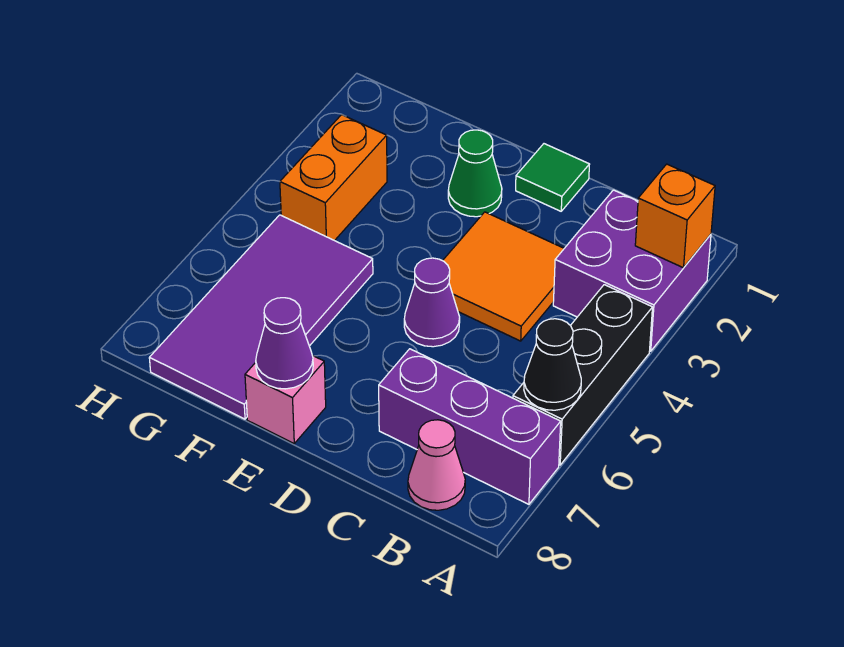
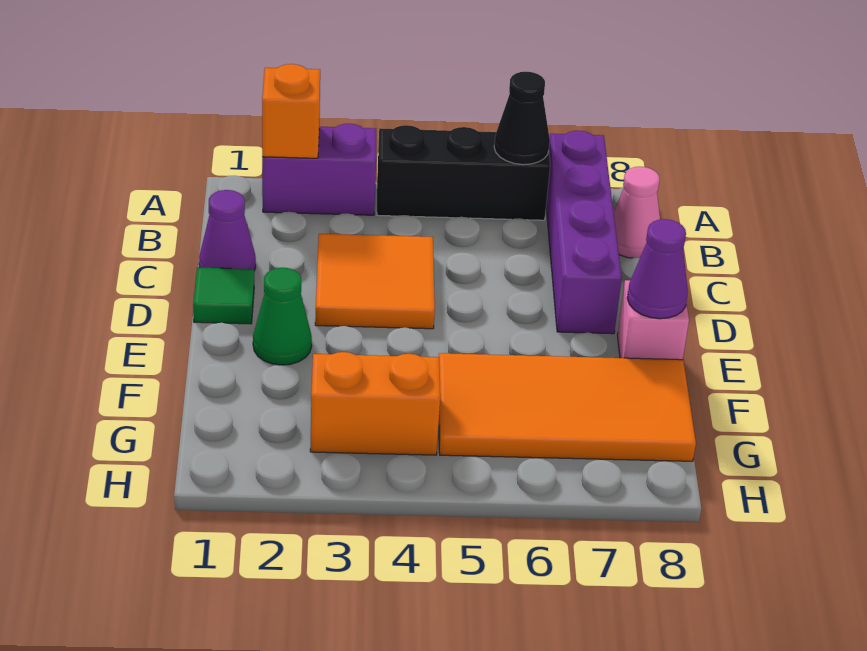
purple 2x2 brick [553,190,711,351] -> purple 1x2 brick [262,124,376,215]
purple 1x3 brick [379,349,561,504] -> purple 1x4 brick [546,131,622,334]
purple 1x1 cone [404,258,460,347] -> purple 1x1 cone moved to [199,190,256,271]
purple 2x4 tile [149,215,373,419] -> orange 2x4 tile [439,353,696,461]

